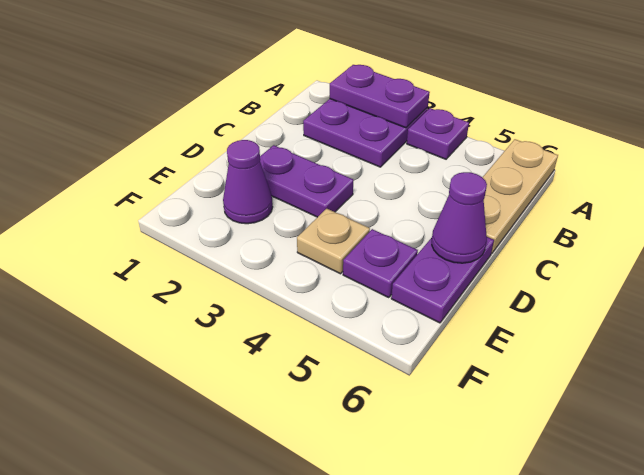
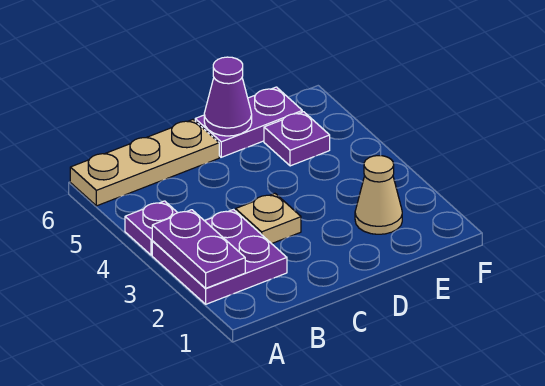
purple 1x2 plate [260,145,353,217] -> none
purple 1x1 cone [223,140,273,224] -> tan 1x1 cone [355,156,402,234]
tan 1x1 plate [297,209,370,274] -> tan 1x1 plate moved to [236,193,301,244]

